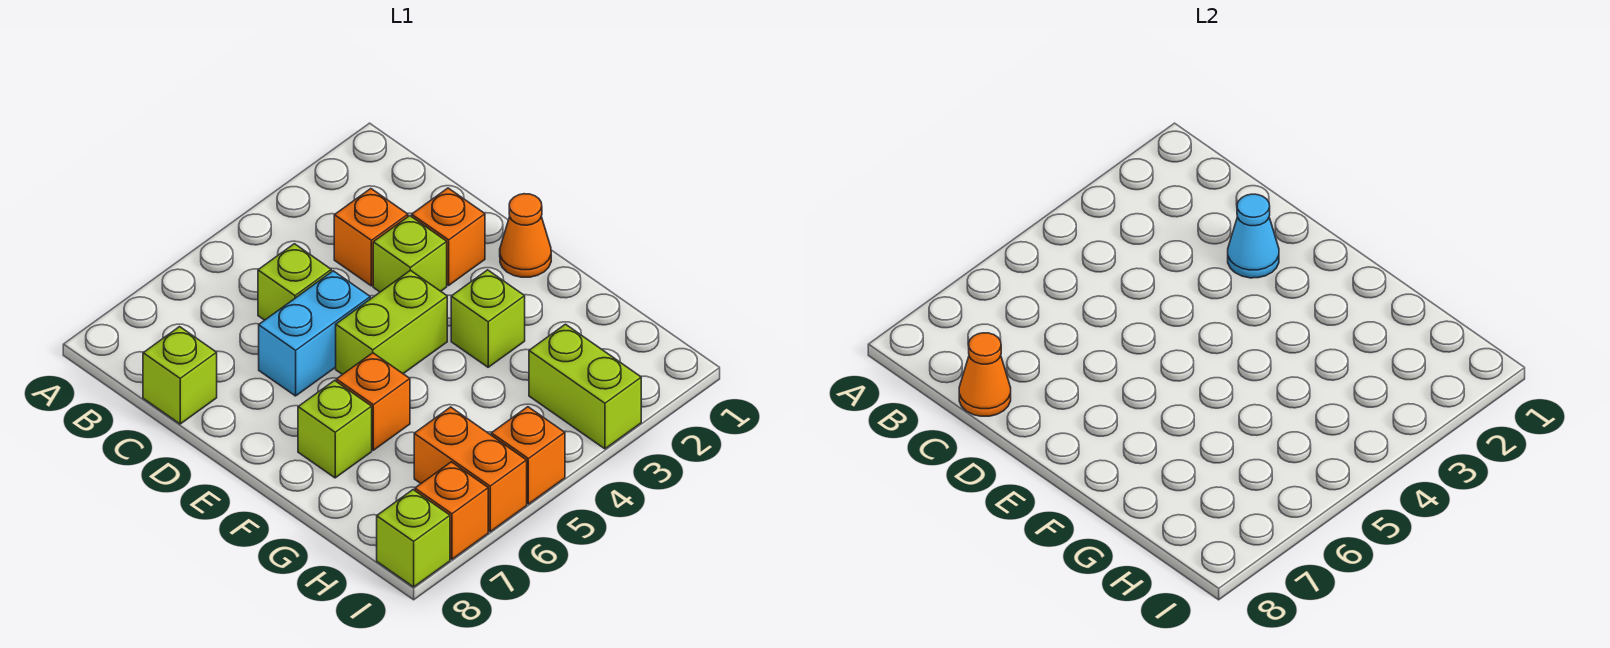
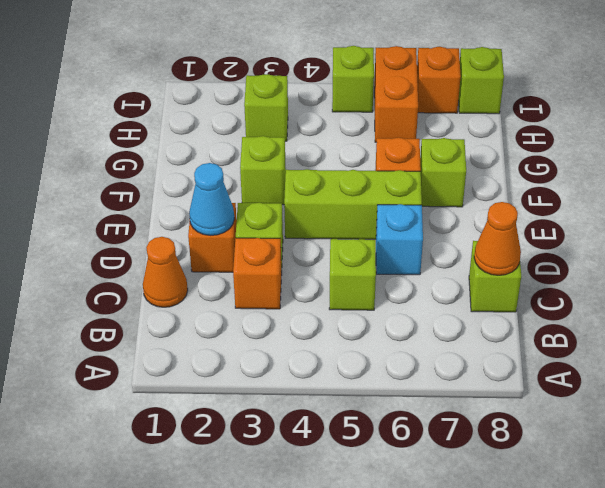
cyan 1x2 brick [259,271,370,396] -> cyan 1x1 brick [376,204,423,275]
orange 1x1 cone [500,194,551,277] -> orange 1x1 cone moved to [143,237,188,307]
lime 1x2 brick [336,270,447,375] -> lime 1x3 brick [284,169,422,239]
lime 1x2 brick [529,324,641,449] -> lime 1x1 brick [244,74,288,141]
orange 1x1 brick [491,407,565,504] -> lime 1x1 brick [332,46,374,112]

